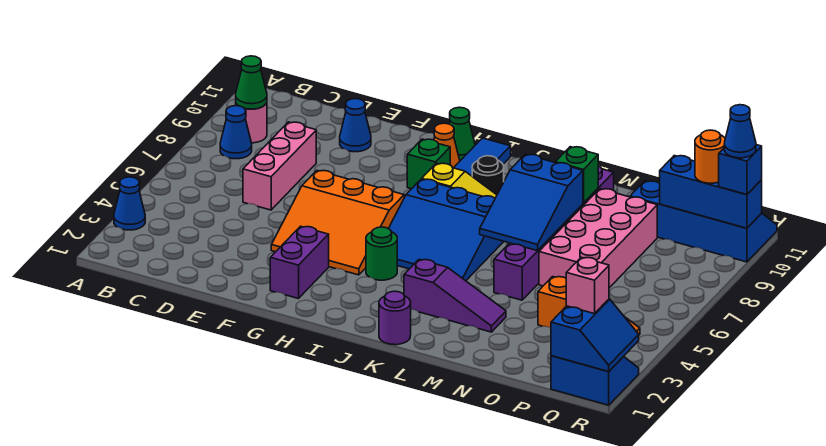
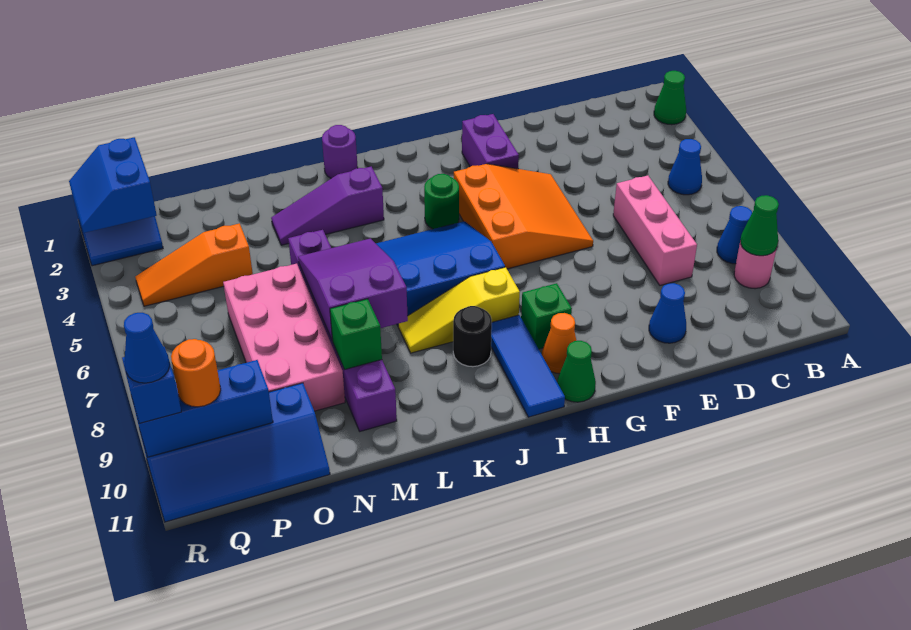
none -> green 1x1 cone [654,71,686,125]
blue 1x1 cone [114,177,145,230] -> blue 1x1 cone moved to [668,139,702,195]
orange 3x3 slope [271,170,404,275] -> orange 3x3 slope turned to [454,164,593,269]
blue 2x3 slope [480,154,583,251] -> purple 2x3 slope [298,238,408,341]
pink 1x1 brick [566,257,609,314] -> none

